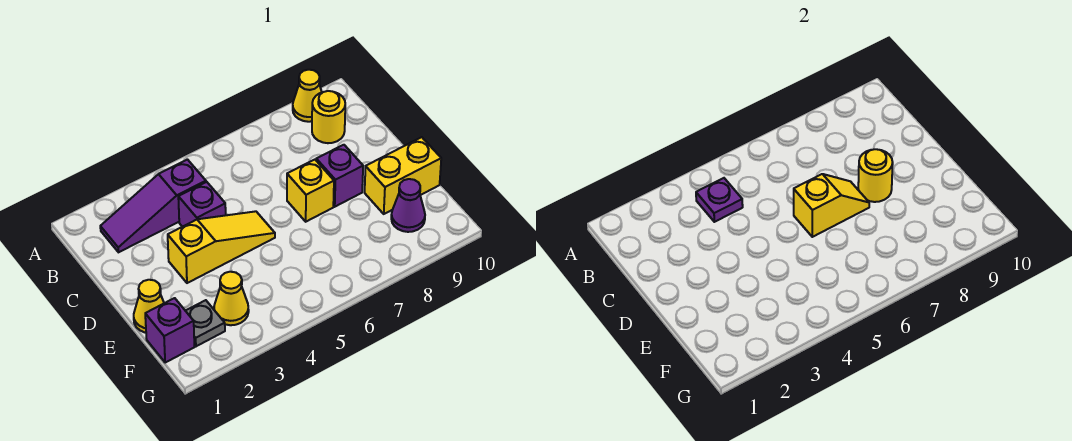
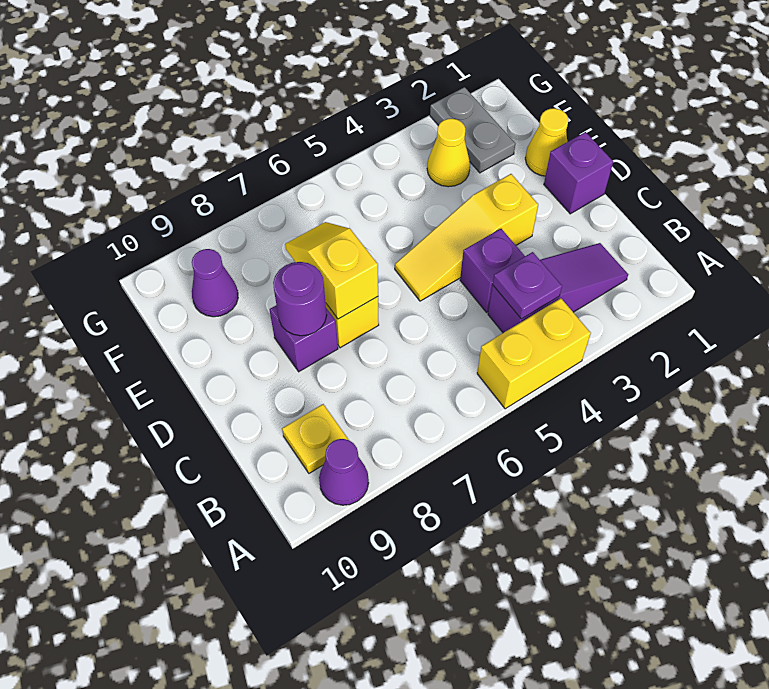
yellow 1x1 cone [293,70,322,122] -> purple 1x1 cone [319,439,369,505]
yellow 1x1 round brick [312,91,345,143] -> yellow 1x1 plate [282,404,349,473]
yellow 1x2 slope [794,174,869,237] -> yellow 1x2 slope turned to [285,222,378,319]
yellow 1x1 round brick [858,149,893,202] -> purple 1x1 round brick [273,262,327,336]
yellow 1x2 brick [365,137,441,214] -> yellow 1x2 brick moved to [477,298,591,409]
purple 1x1 brick [145,298,194,362] -> purple 1x1 brick moved to [544,132,613,214]
grey 1x1 plate [186,300,225,346] -> grey 1x2 plate [430,87,515,173]

